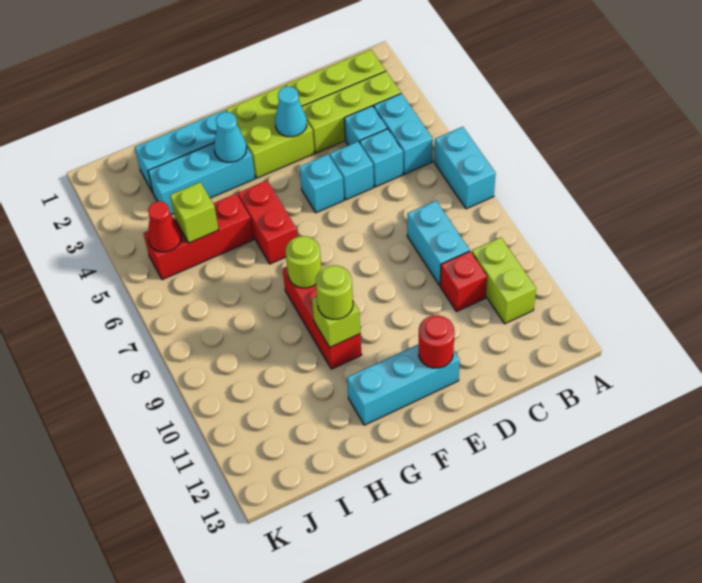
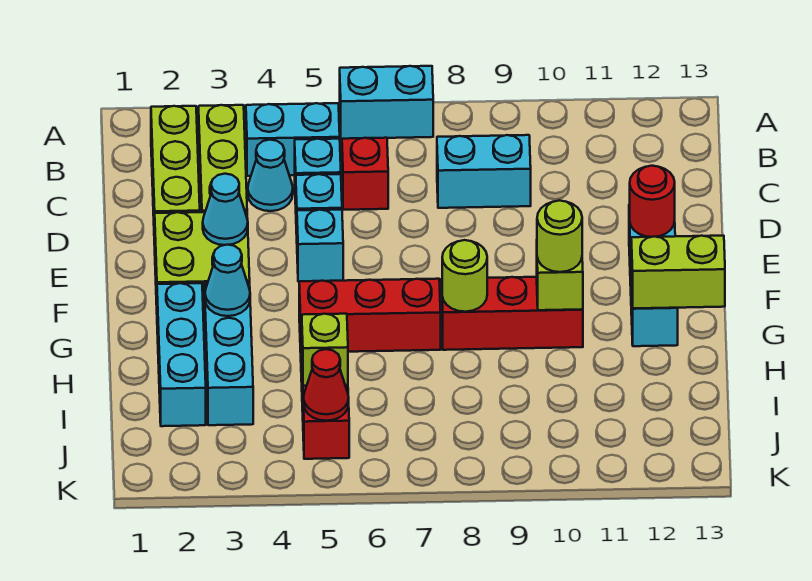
lime 1x2 brick [472,237,536,324] -> lime 1x2 brick moved to [631,236,725,308]
cyan 1x1 brick [344,106,387,145] -> cyan 1x1 cone [248,140,293,211]
red 1x1 brick [440,251,487,312] -> red 1x1 brick moved to [342,138,388,210]
red 1x2 brick [238,180,297,264] -> red 1x3 brick [299,279,441,352]

